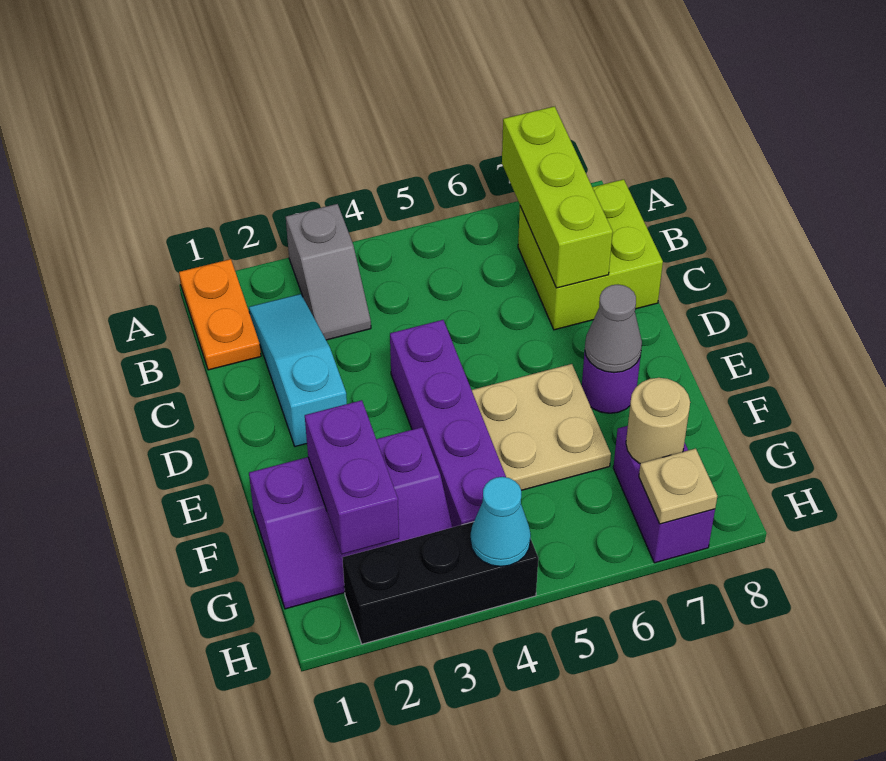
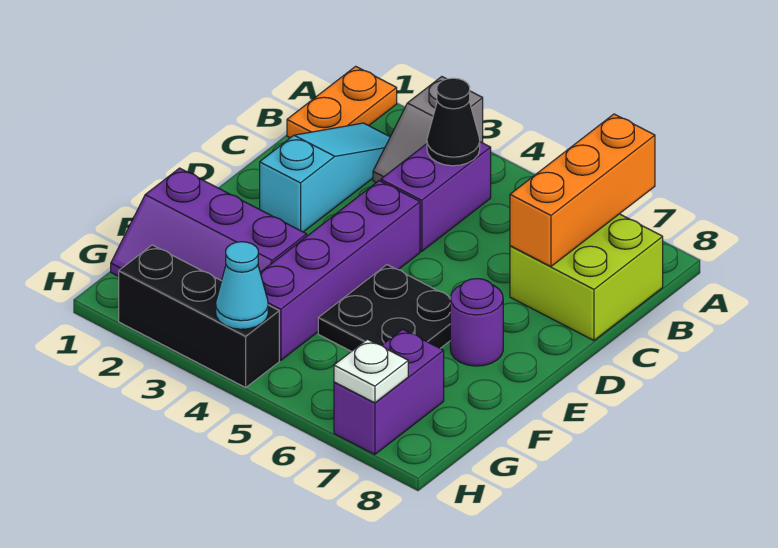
lime 1x3 brick [502,106,613,288] -> orange 1x3 brick [510,114,655,266]
none -> black 1x1 cone [427,78,480,166]
tan 2x2 plate [472,364,611,490] -> black 2x2 plate [318,265,450,351]
grey 1x1 cone [585,285,642,373] -> none
purple 1x2 brick [305,400,399,554] -> purple 1x2 brick moved to [381,142,491,251]
tan 1x1 round brick [626,378,690,464] -> none
tan 1x1 plate [639,448,717,524] -> white 1x1 plate [334,339,408,403]

